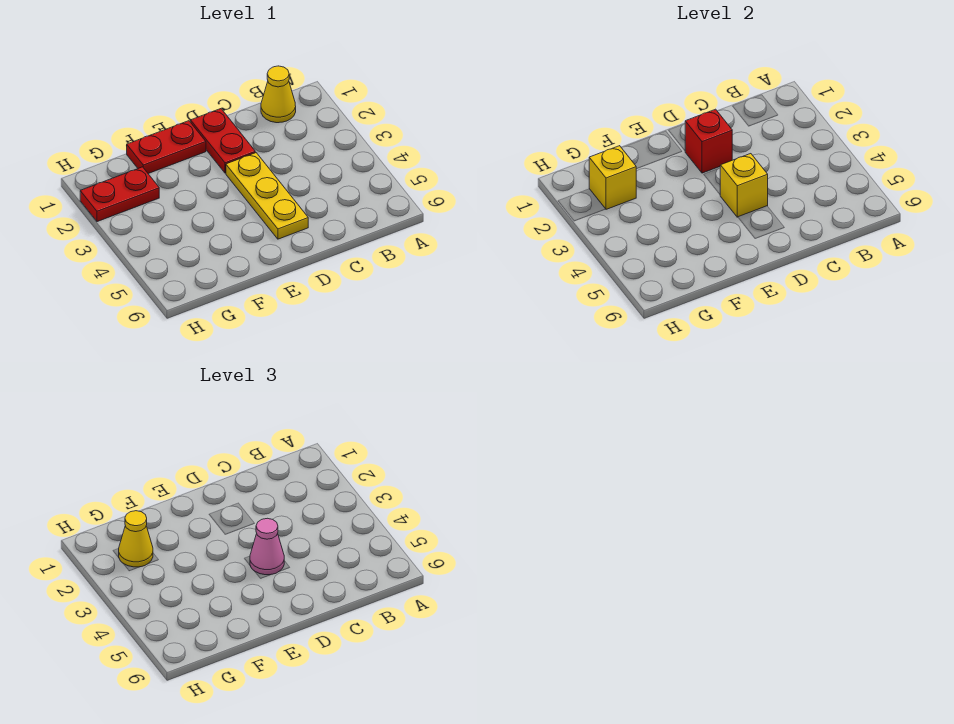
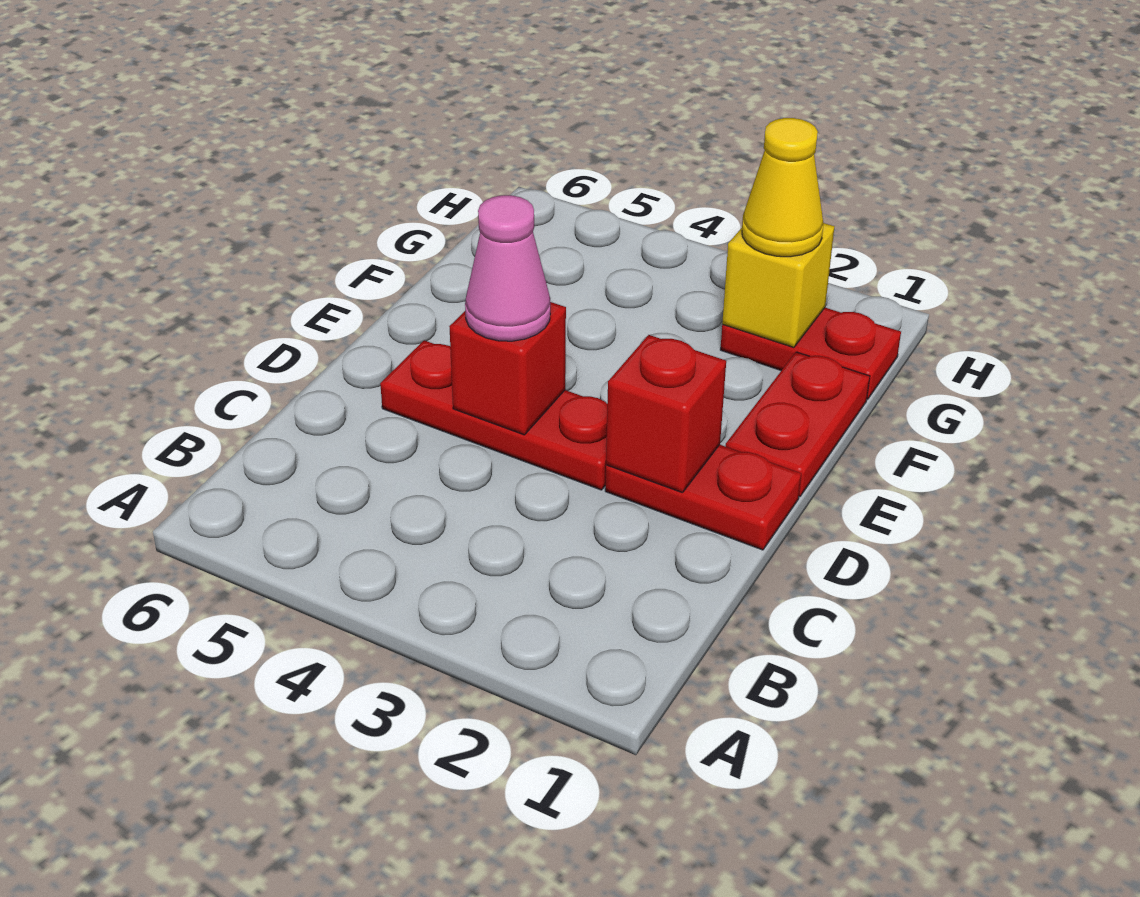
yellow 1x1 cone [261,66,296,123] -> none
yellow 1x3 plate [226,153,308,239] -> red 1x3 plate [380,340,607,490]
yellow 1x1 brick [720,154,768,217] -> red 1x1 brick [449,302,566,435]
red 1x2 plate [80,167,159,222] -> red 1x2 plate turned to [720,308,901,399]

